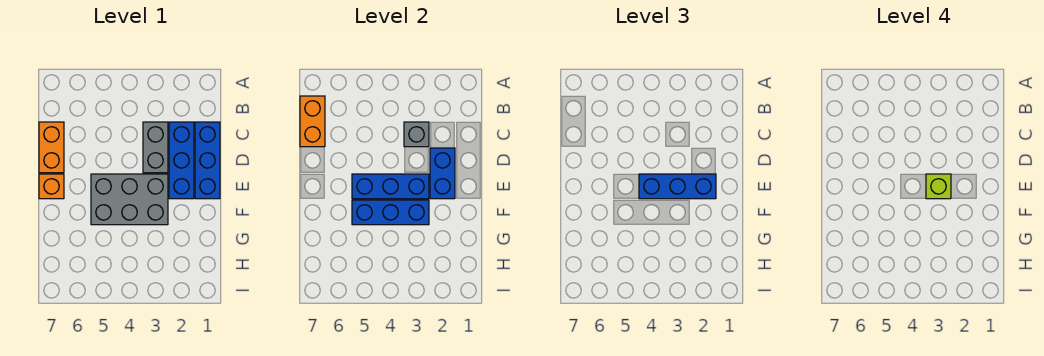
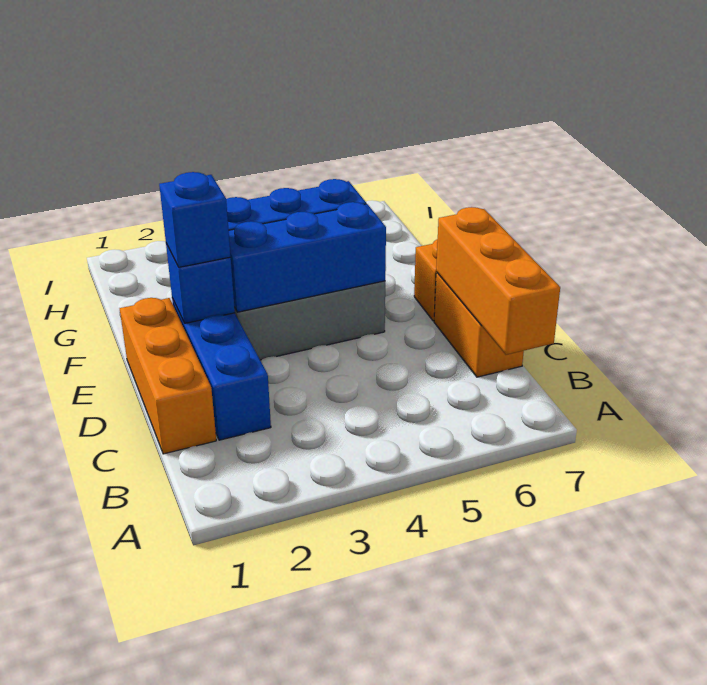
orange 1x2 brick [300,96,325,147] -> orange 1x3 brick [436,207,560,355]
blue 1x3 brick [195,122,220,199] -> orange 1x3 brick [120,298,216,454]
grey 1x2 brick [143,122,168,173] -> none
grey 1x1 brick [404,122,429,147] -> none
blue 1x2 brick [430,148,455,199] -> blue 1x1 brick [166,244,235,323]
blue 1x3 brick [639,174,716,199] -> blue 1x1 brick [159,172,231,267]
lime 1x1 brick [926,174,951,199] -> none

